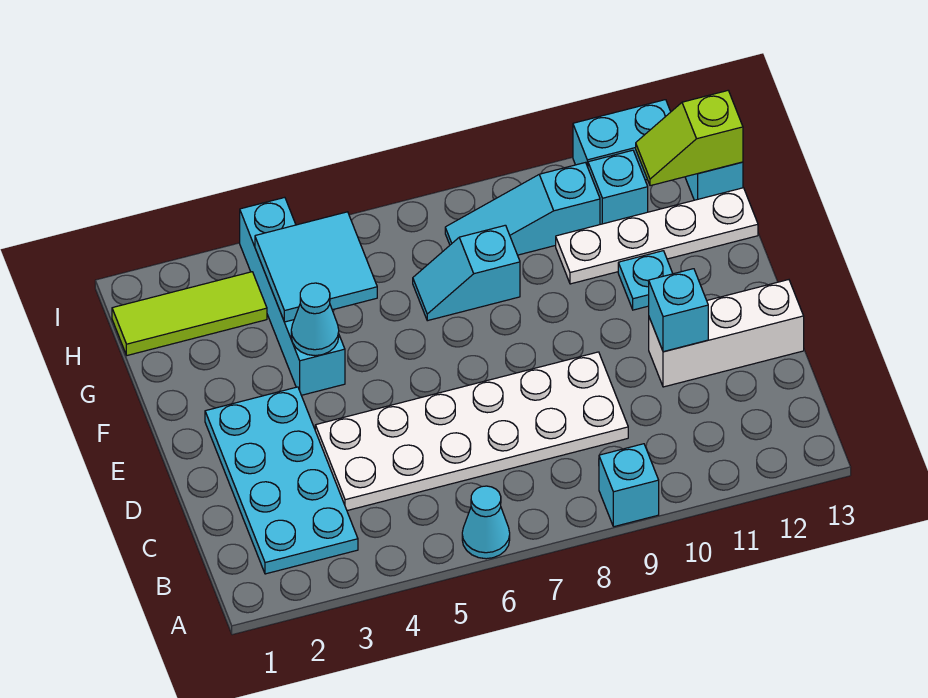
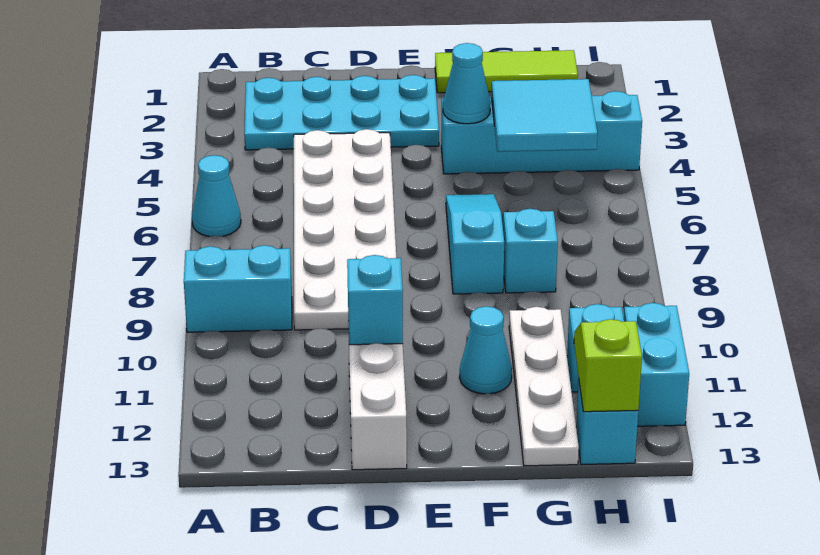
cyan 1x1 brick [599,444,659,527] -> cyan 1x2 brick [184,245,292,332]
cyan 1x1 plate [618,251,673,310] -> cyan 1x1 cone [459,306,512,394]
lime 1x3 tile [112,272,267,355] -> lime 1x3 tile turned to [435,50,578,93]
cyan 1x3 slope [445,163,600,255] -> cyan 1x3 slope moved to [446,194,504,294]

